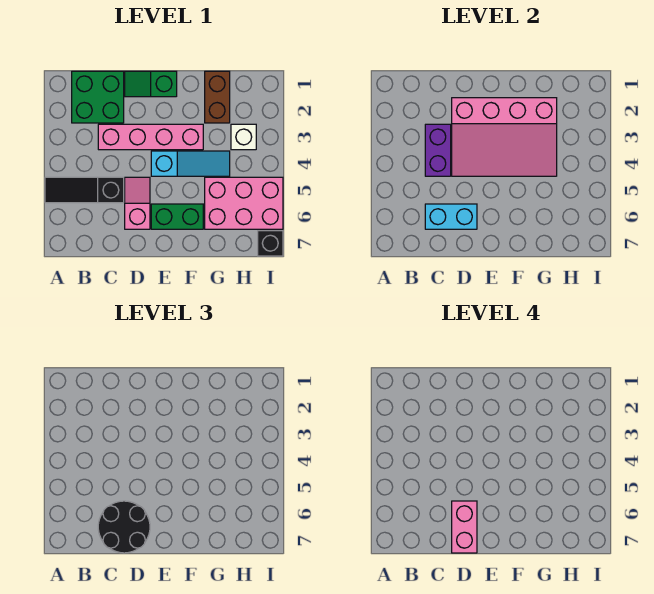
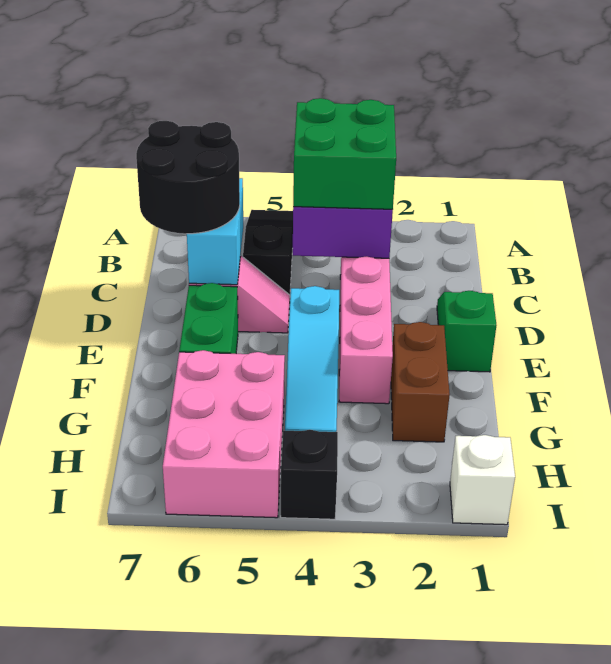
green 2x2 brick [72,71,124,123] -> green 2x2 brick moved to [293,98,396,209]
pink 3x4 slope [452,98,557,176] -> none
pink 1x2 brick [452,501,477,553] -> none
brown 1x2 brick [205,71,230,123] -> brown 1x2 brick turned to [391,322,450,442]
white 1x1 brick [231,124,256,150] -> white 1x1 brick moved to [450,435,515,525]
black 1x1 brick [258,231,283,256] -> black 1x1 brick moved to [281,430,338,519]

